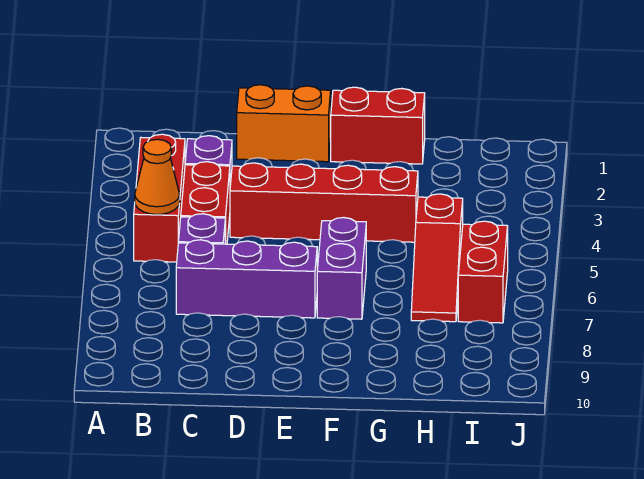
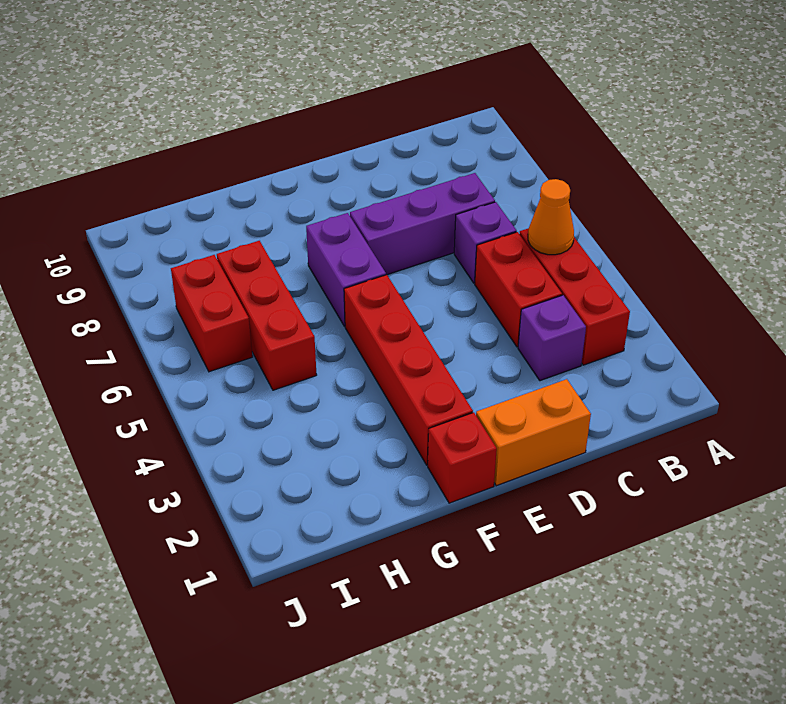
red 1x4 brick [230,163,418,242] -> red 1x4 brick turned to [344,275,473,465]
red 1x2 brick [331,87,425,164] -> red 1x1 brick [428,412,497,503]
red 1x3 slope [411,194,463,322] -> red 1x3 brick [217,241,317,390]

